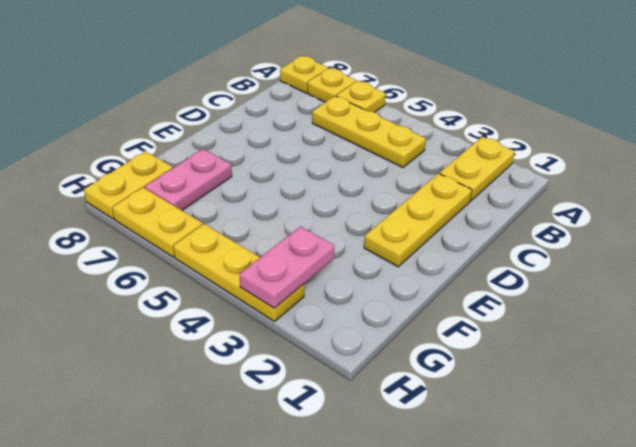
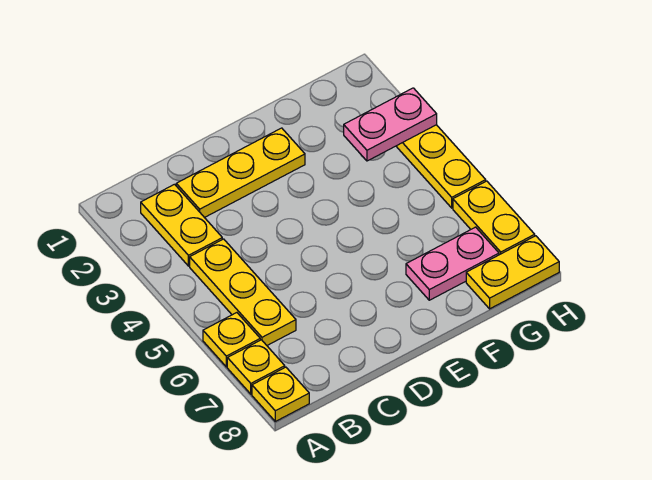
yellow 1x2 plate [440,137,515,201] -> yellow 1x2 plate turned to [141,184,222,266]

